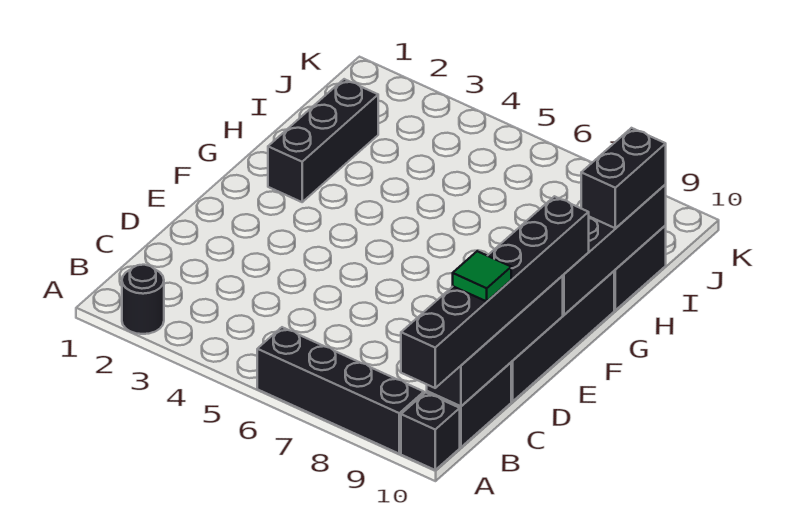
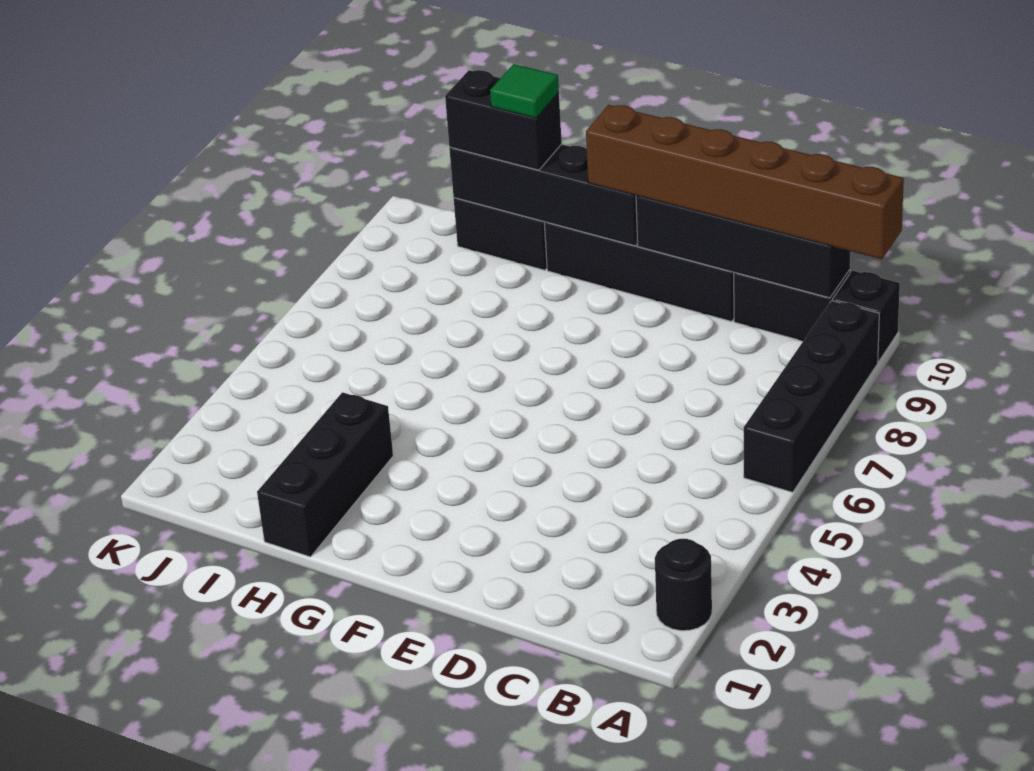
black 1x6 brick [401,196,589,388] -> brown 1x6 brick [586,105,904,259]
green 1x1 tile [453,251,511,301] -> green 1x1 tile moved to [490,64,559,118]
black 1x3 brick [268,79,378,202] -> black 1x3 brick turned to [257,392,393,557]

